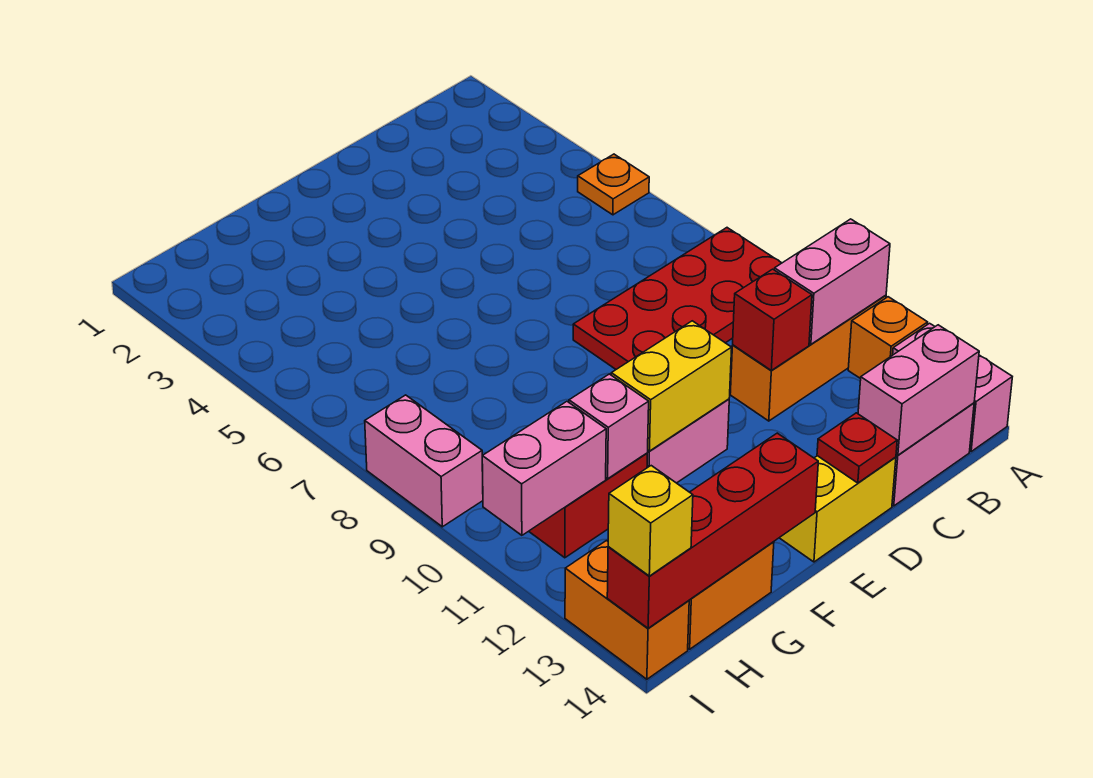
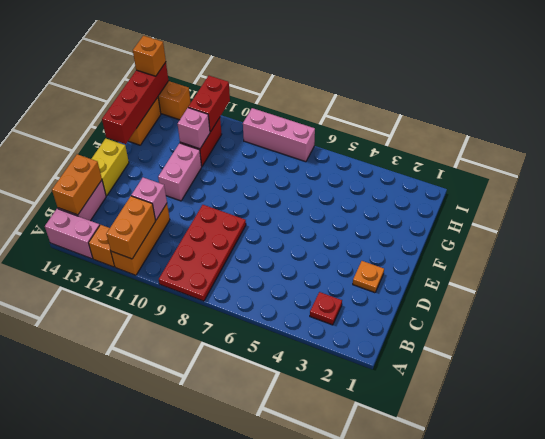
orange 1x1 plate [578,154,649,215] -> orange 1x1 plate moved to [353,261,384,293]
pink 1x2 brick [774,219,890,344] -> orange 1x2 brick [106,196,155,259]
pink 1x2 brick [858,325,979,455] -> orange 1x2 brick [52,154,102,215]
red 1x1 brick [733,269,812,370] -> pink 1x1 brick [131,178,167,220]
red 1x1 plate [817,413,897,483] -> red 1x1 plate moved to [310,292,342,325]
yellow 1x2 brick [611,321,732,451] -> none
pink 1x2 brick [482,402,606,535] -> red 1x2 brick [188,76,230,132]
pink 1x2 brick [365,395,483,527] -> pink 1x3 brick [243,108,315,162]
yellow 1x1 brick [608,466,693,576] -> orange 1x1 brick [133,36,166,76]

